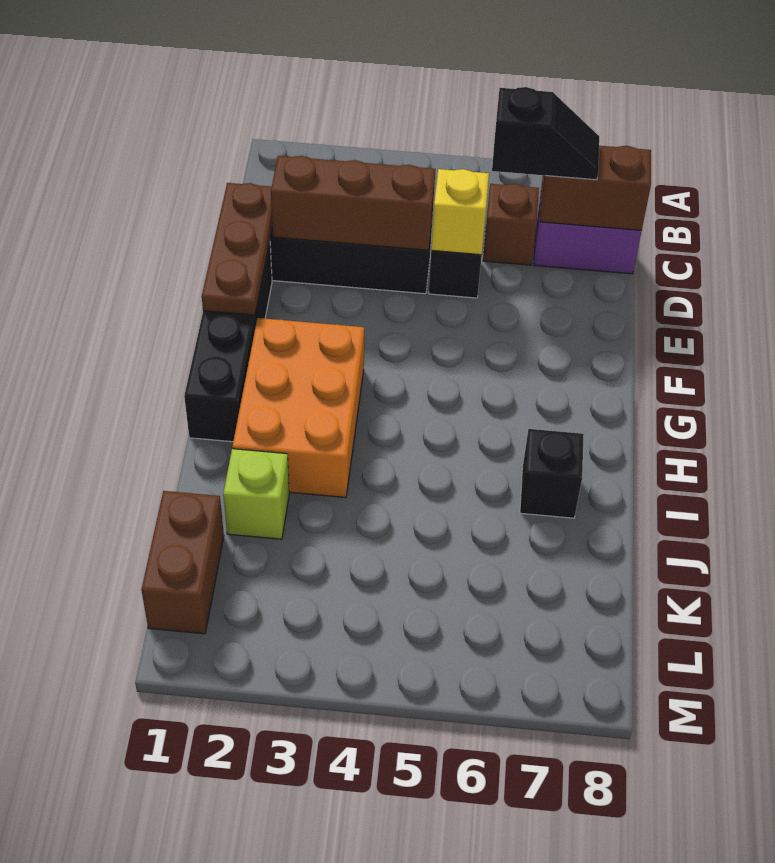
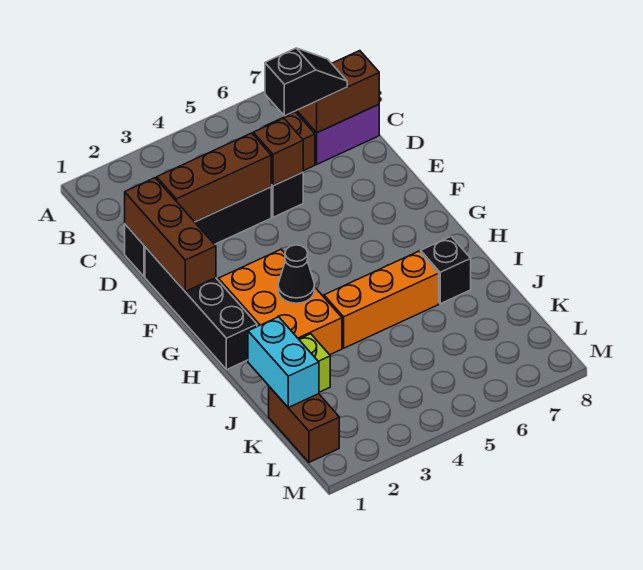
brown 1x3 plate [202,183,272,315] -> brown 1x3 brick [125,178,216,291]
yellow 1x1 brick [431,169,489,255] -> brown 1x1 brick [253,118,303,186]
none -> black 1x1 cone [278,245,315,303]
none -> orange 1x3 brick [324,251,439,348]
none -> cyan 1x2 brick [248,317,319,407]

